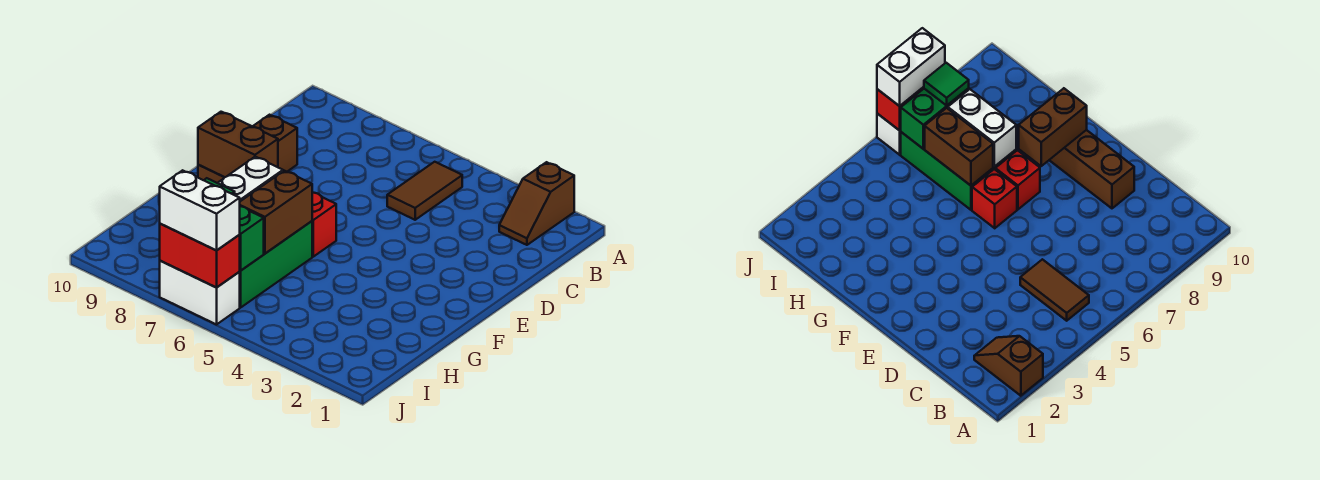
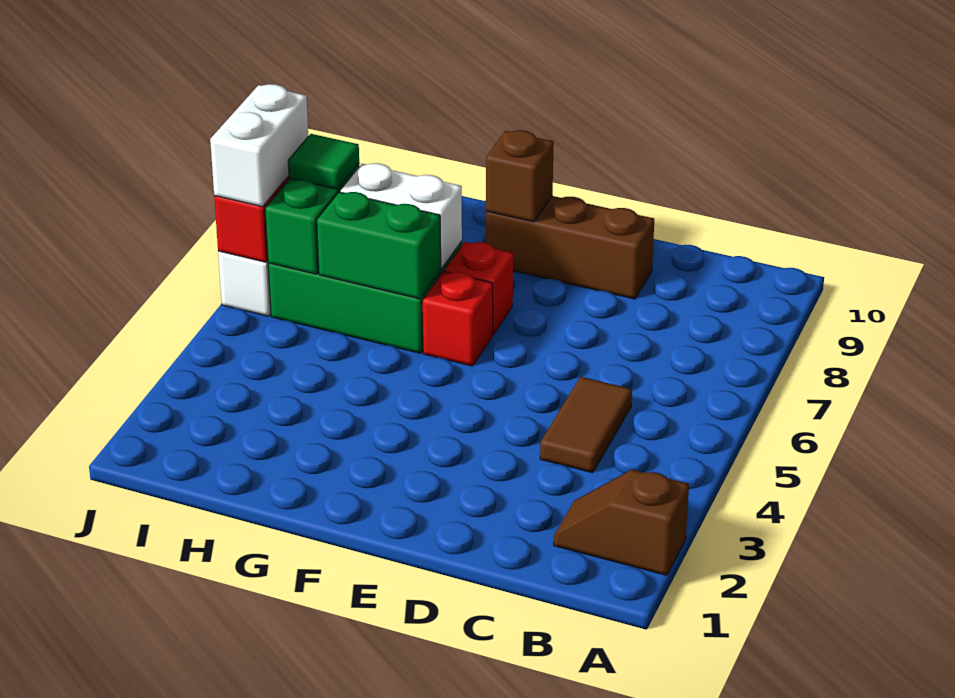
brown 1x2 tile [387,162,462,220] -> brown 1x2 tile turned to [540,377,632,473]
brown 1x2 brick [198,112,278,177] -> brown 1x1 brick [486,130,554,222]
brown 1x2 brick [240,171,312,253] -> green 1x2 brick [317,192,441,299]

